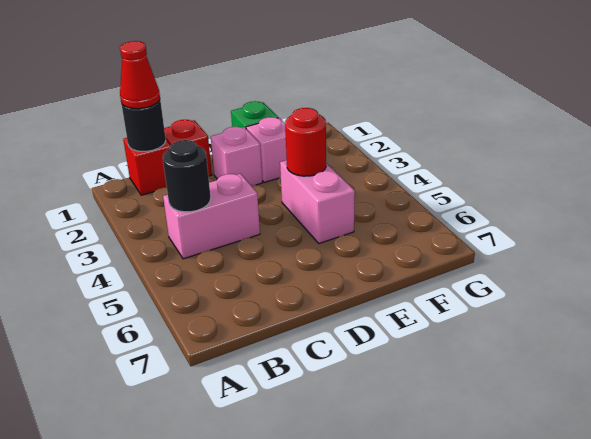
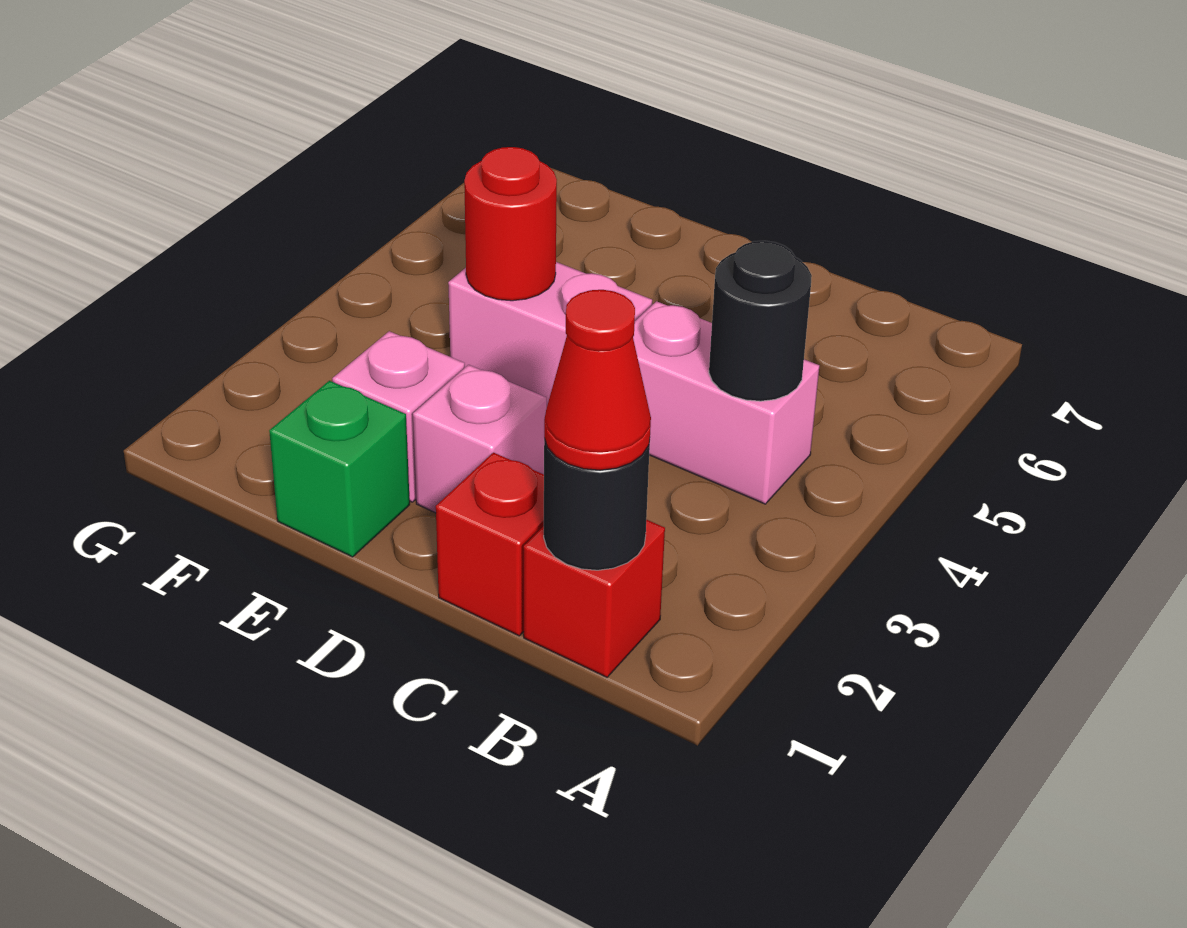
pink 1x2 brick [280,160,355,243] -> pink 1x2 brick turned to [448,262,652,405]

